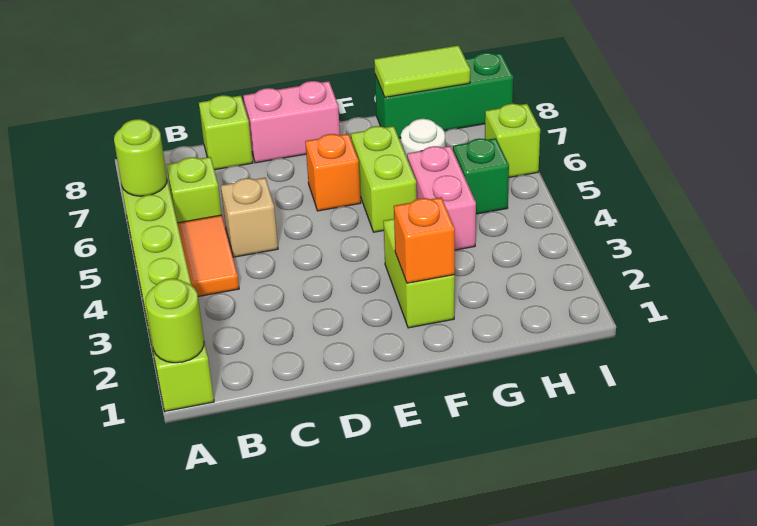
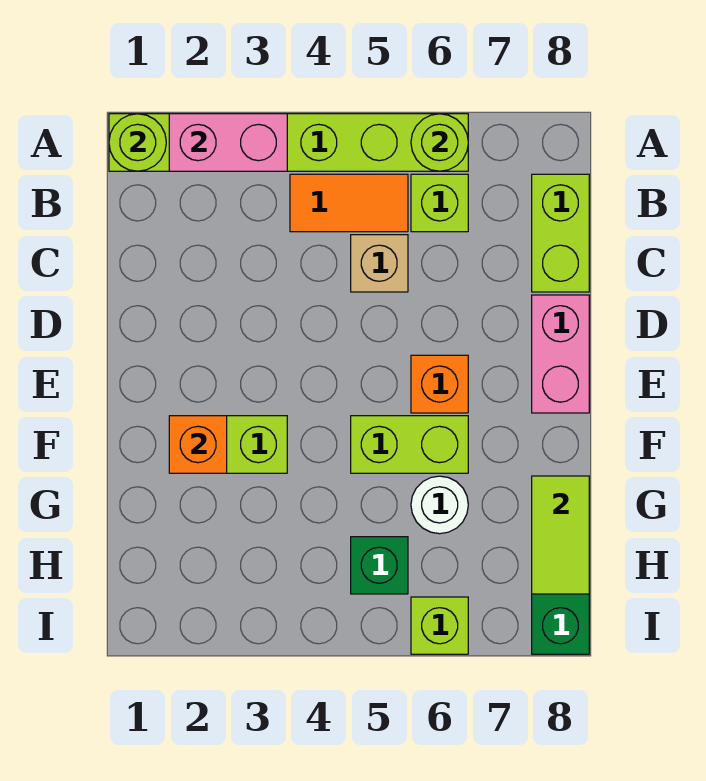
lime 1x1 brick [199,95,253,170] -> lime 1x2 brick [532,174,589,292]
pink 1x2 brick [407,146,476,250] -> pink 1x2 brick moved to [169,114,287,171]

